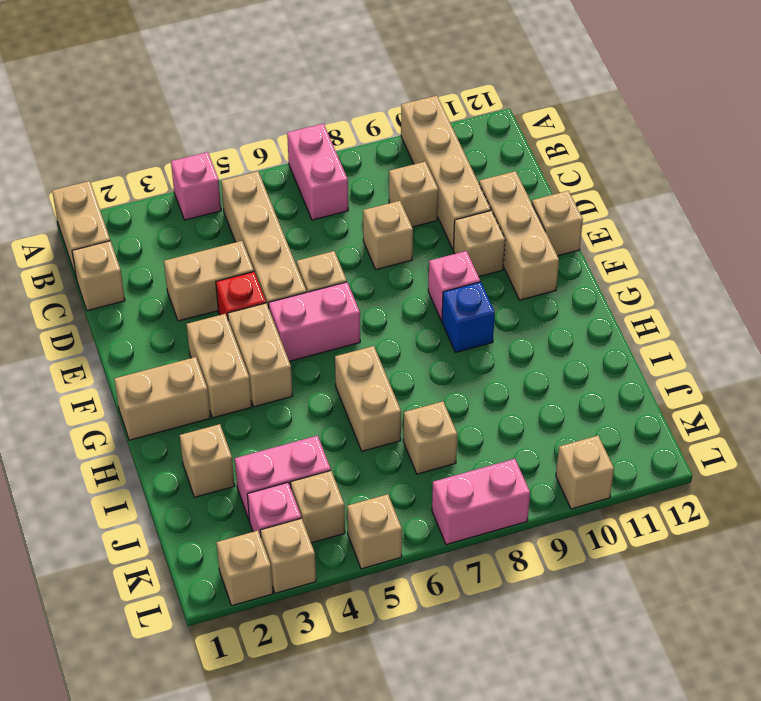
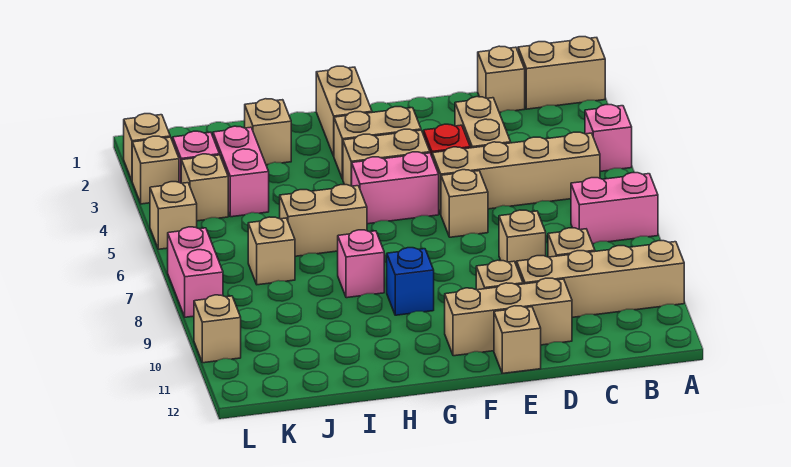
pink 1x2 brick [269,282,360,361] -> pink 1x2 brick turned to [352,152,439,224]
pink 1x1 brick [428,251,480,321] -> pink 1x1 brick moved to [338,230,384,298]

